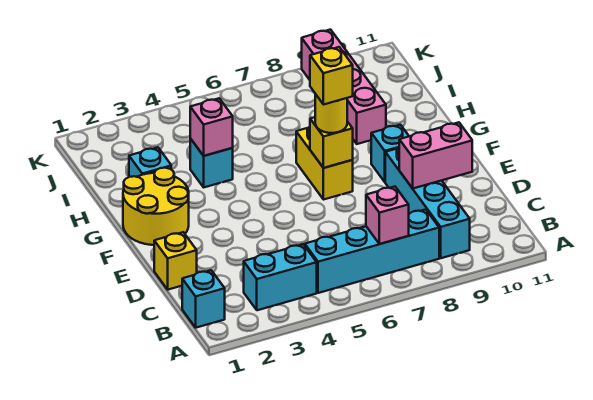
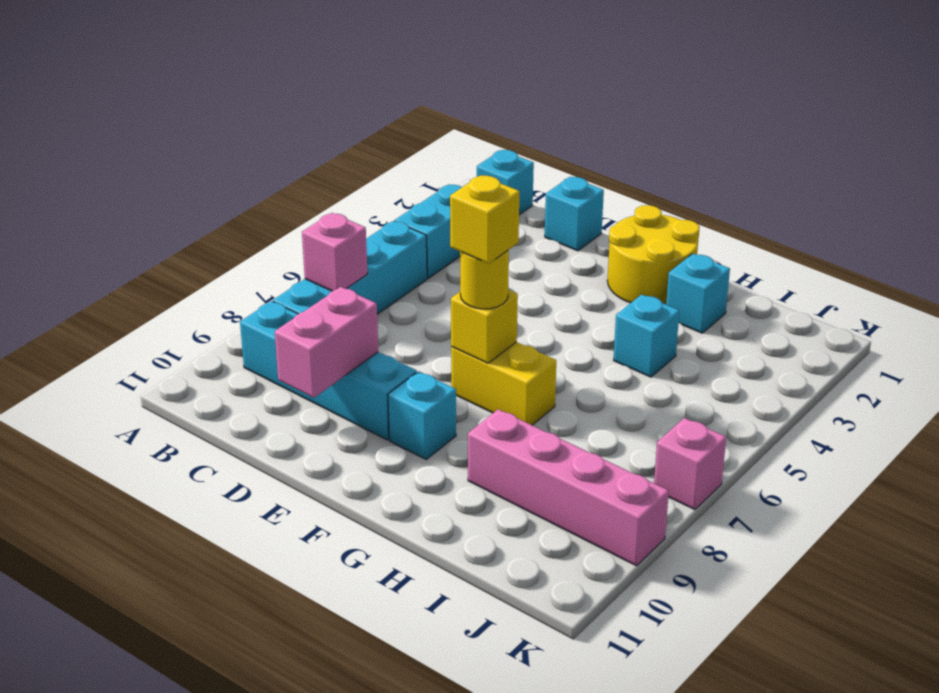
yellow 1x1 brick [154,232,197,290] -> cyan 1x1 brick [545,177,604,251]
pink 1x1 brick [190,98,233,156] -> pink 1x1 brick moved to [654,418,726,510]

